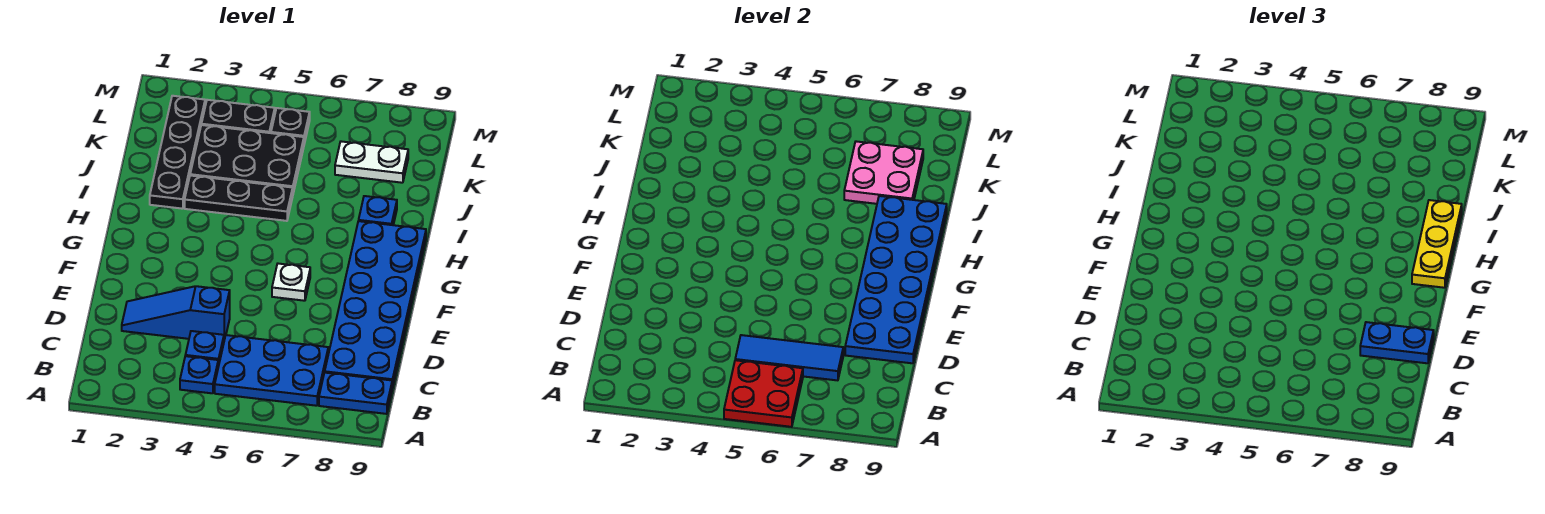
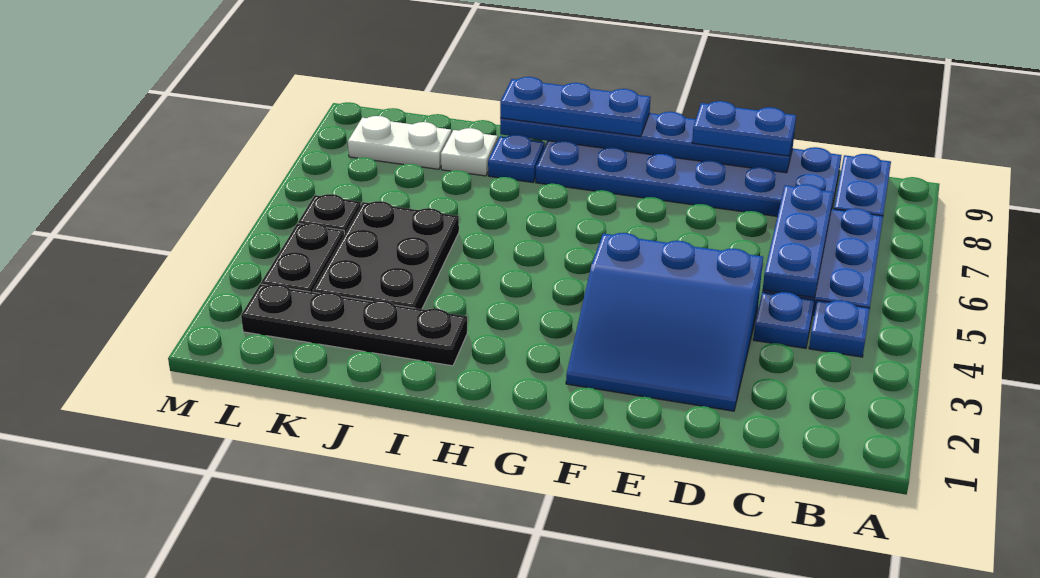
red 2x2 plate [724,360,803,427] -> none
blue 1x3 tile [735,335,843,380] -> blue 1x3 plate [763,184,834,298]
blue 1x3 slope [122,286,230,340] -> blue 3x3 slope [566,233,763,411]
blue 2x6 plate [845,196,947,363] -> blue 1x6 plate [500,112,794,173]
blue 1x2 plate [1360,322,1434,363] -> blue 1x2 plate turned to [692,101,796,156]
white 1x1 plate [272,264,310,301] -> white 1x1 plate moved to [441,128,498,176]
yellow 1x3 plate [1412,200,1462,288] -> blue 1x3 plate [500,77,650,136]
black 1x3 plate [185,176,293,221] -> none
pink 2x2 plate [844,141,923,204] -> none
white 1x2 plate [335,141,408,183] -> white 1x2 plate turned to [348,116,451,169]

